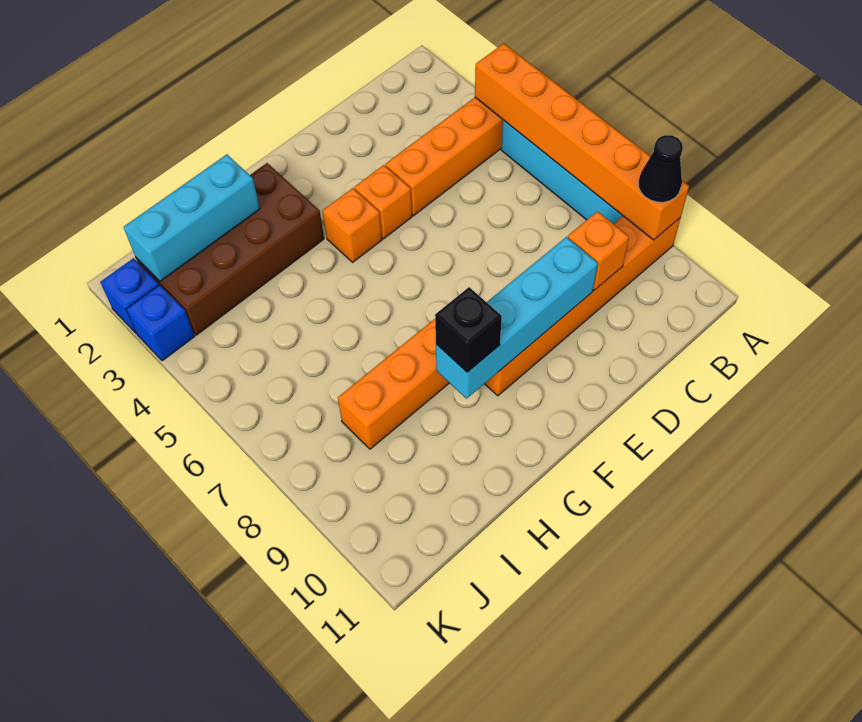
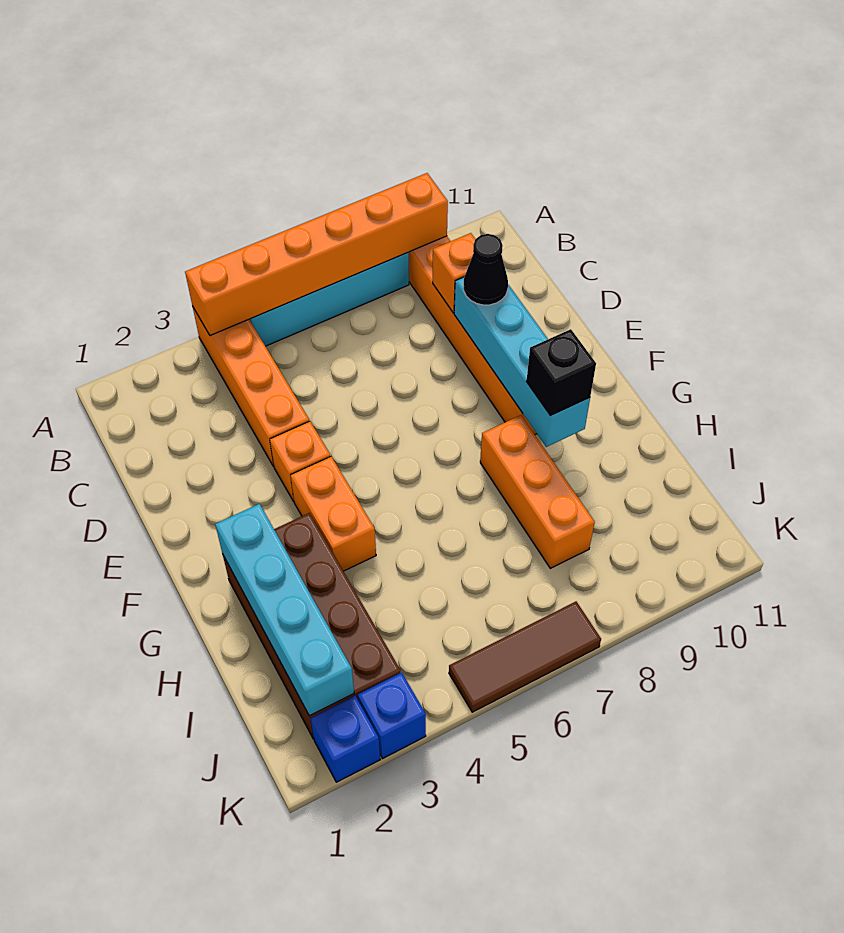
black 1x1 cone [638,135,683,202] -> black 1x1 cone moved to [463,234,508,305]
orange 1x1 brick [323,188,382,262] -> orange 1x2 brick [290,456,376,571]
cyan 1x3 brick [124,154,260,281] -> cyan 1x4 brick [215,504,354,716]
none -> brown 1x3 tile [449,602,601,712]

